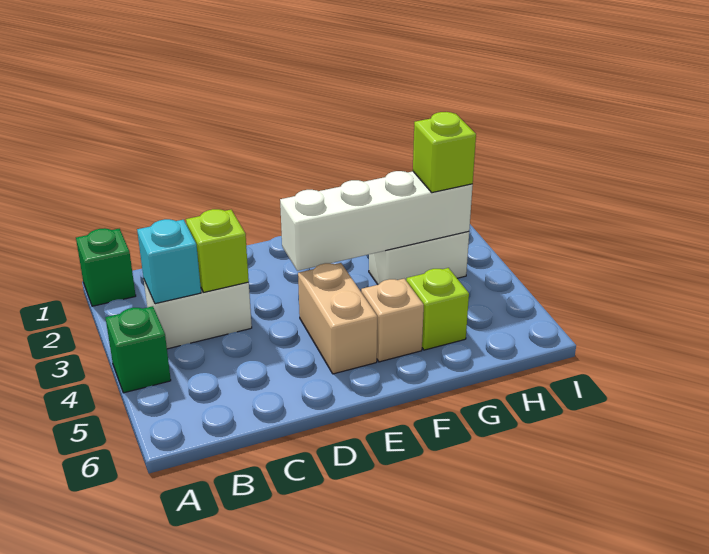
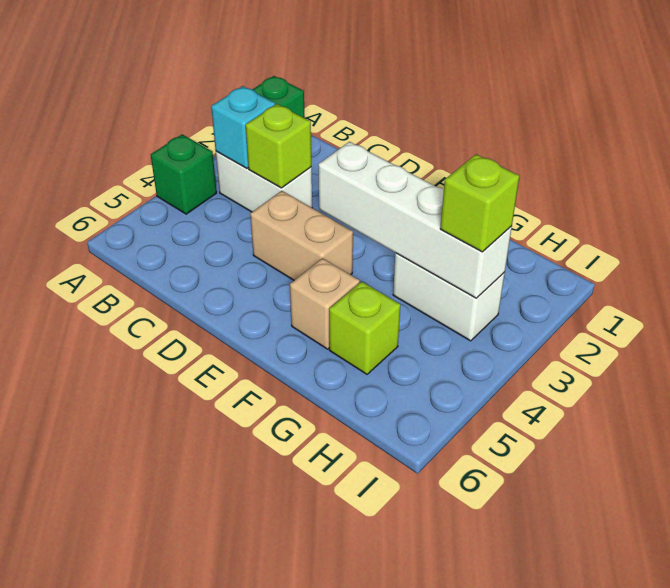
tan 1x2 brick [298,263,377,374] -> tan 1x2 brick turned to [250,191,353,280]

